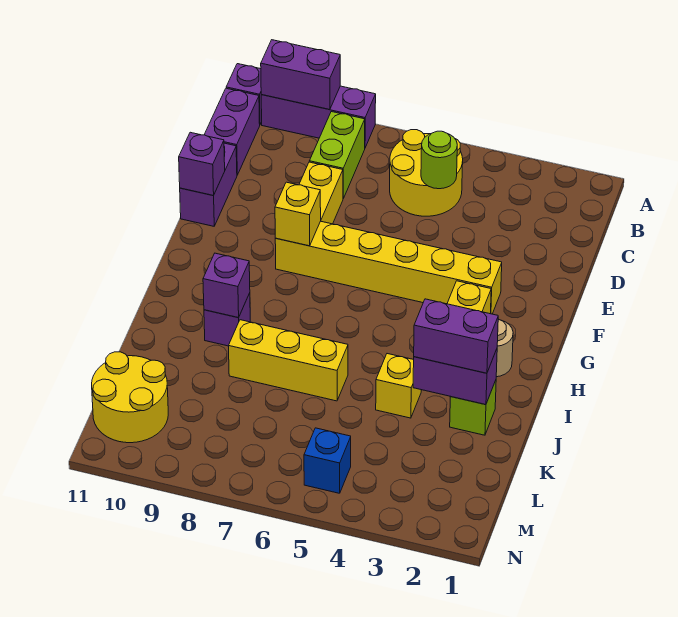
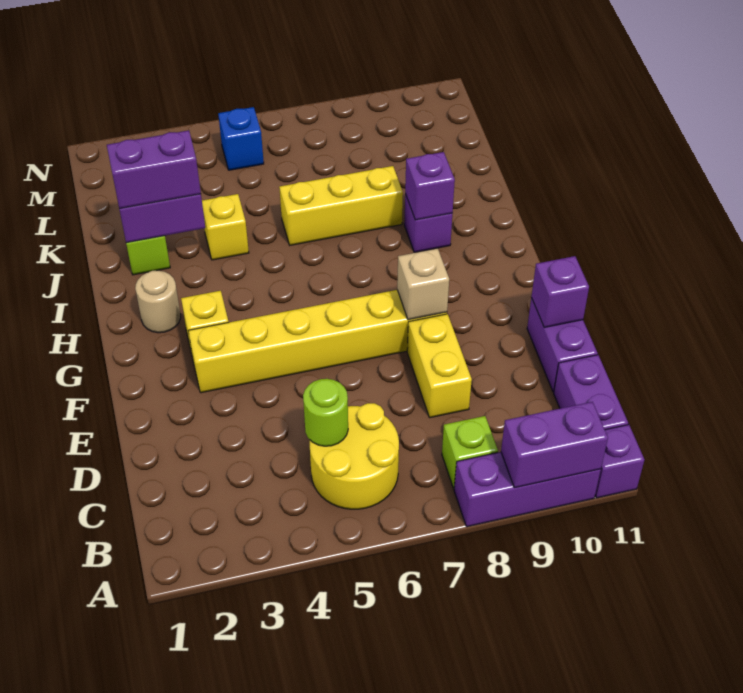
lime 1x2 brick [309,112,365,198] -> lime 1x1 brick [442,416,498,489]
yellow 1x1 brick [275,182,321,246] -> tan 1x1 brick [397,249,449,320]
yellow 2x2 round brick [92,352,168,443] -> none

